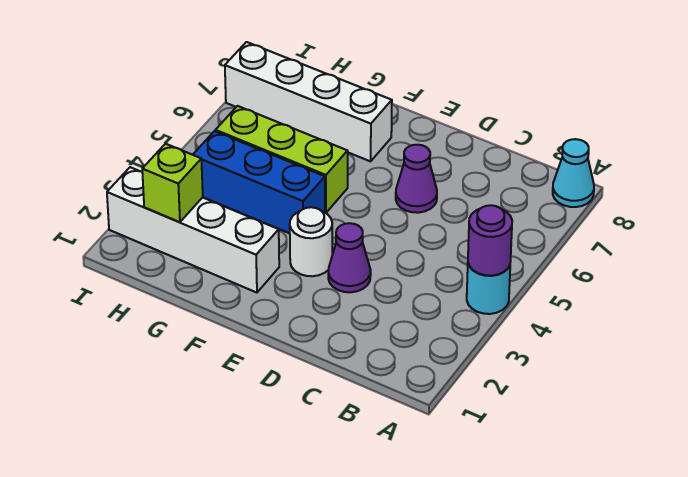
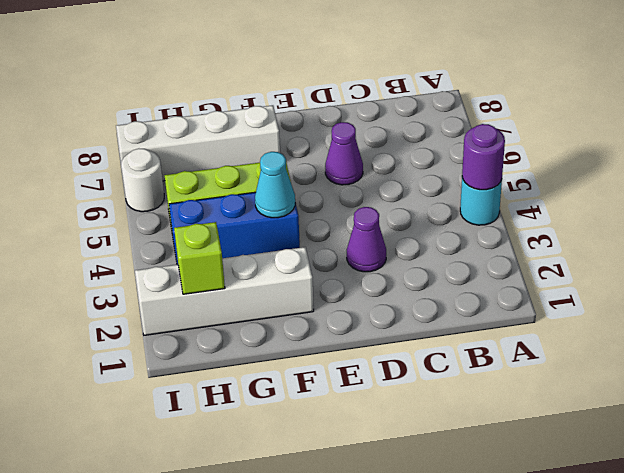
cyan 1x1 cone [553,139,594,207] -> cyan 1x1 cone moved to [255,152,295,218]
white 1x1 round brick [290,207,332,276] -> white 1x1 round brick moved to [121,149,164,212]

